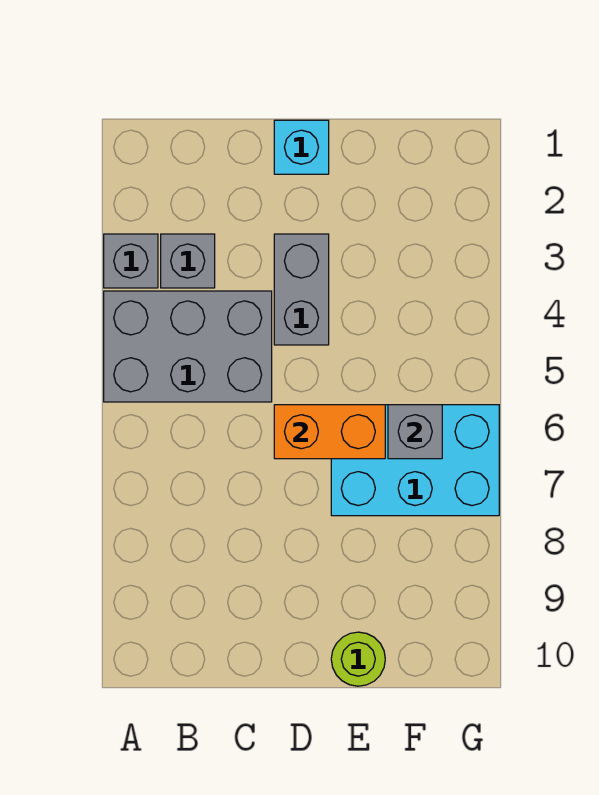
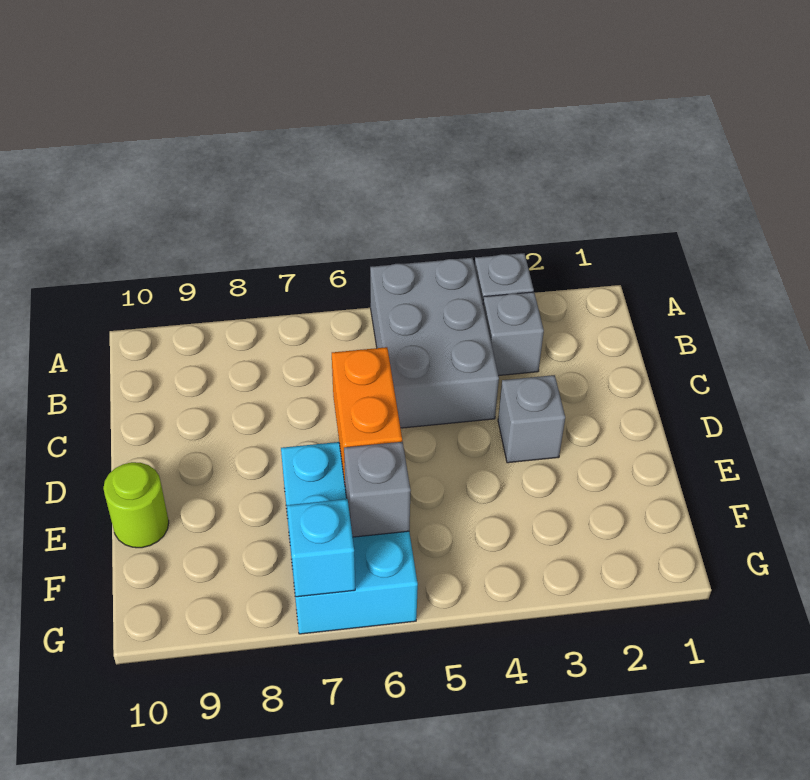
cyan 1x1 brick [274,120,329,174] -> cyan 1x1 brick moved to [287,499,355,597]
grey 1x2 brick [274,234,329,345] -> grey 1x1 brick [498,375,565,463]

